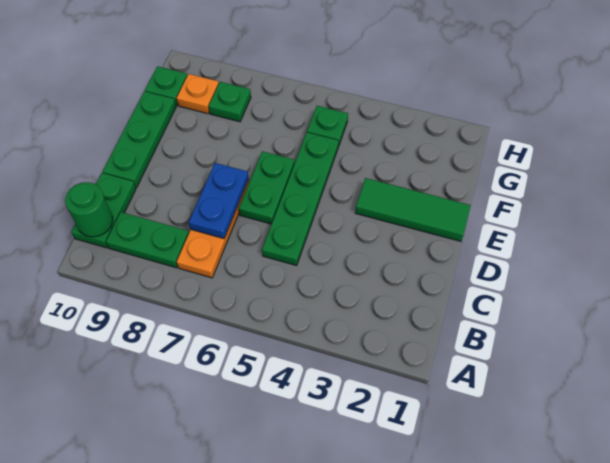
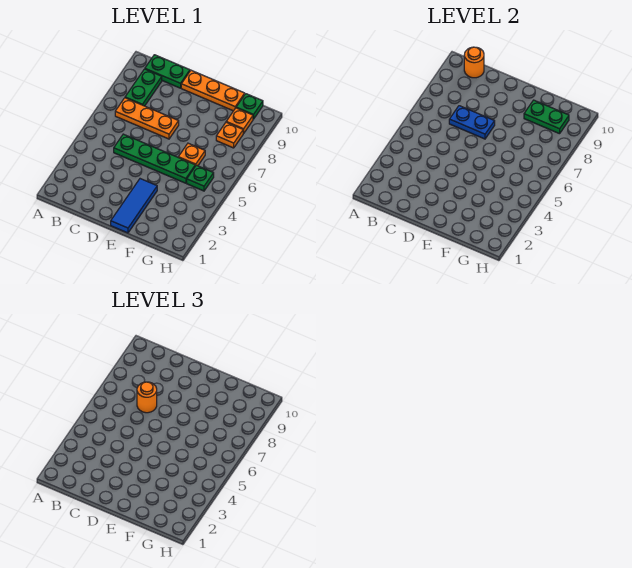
green 1x1 round brick [65,182,113,237] -> orange 1x1 round brick [464,47,484,78]
none -> orange 1x1 round brick [137,382,157,413]
green 1x2 plate [239,151,294,224] -> green 1x2 plate moved to [524,100,569,134]
green 1x3 plate [103,91,176,187] -> orange 1x3 plate [181,70,245,111]
green 1x3 tile [355,178,471,241] -> blue 1x3 tile [111,179,157,233]
none -> orange 1x1 plate [178,143,205,166]
green 1x1 plate [209,82,251,122] -> orange 1x1 plate [216,122,244,148]

